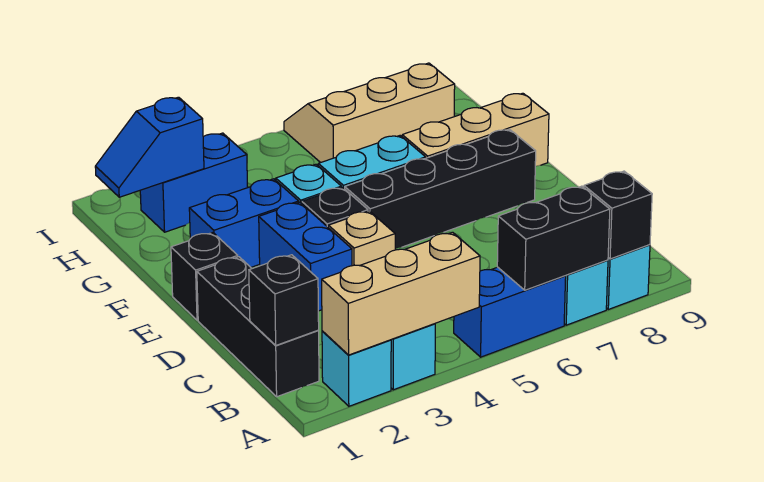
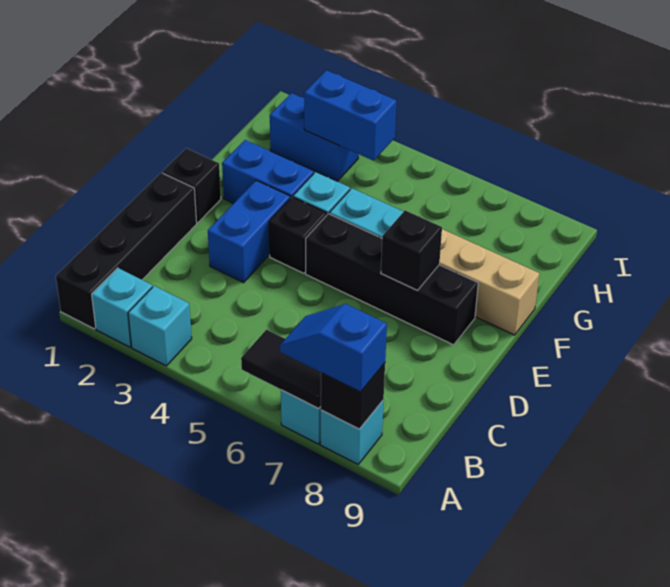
tan 1x3 brick [322,232,480,355] -> none
blue 1x2 brick [454,267,566,357] -> blue 1x2 brick moved to [304,70,396,161]
black 1x2 brick [497,186,610,290] -> black 1x2 tile [241,330,321,409]
black 1x3 brick [197,257,319,397] -> black 1x4 brick [56,173,197,329]
black 1x1 brick [249,255,319,345] -> black 1x1 brick moved to [381,210,442,290]
tan 1x1 brick [328,211,395,266] -> none
blue 1x2 slope [95,97,204,197] -> blue 1x2 slope moved to [280,304,387,392]
tan 2x3 slope [284,63,455,163] -> none

